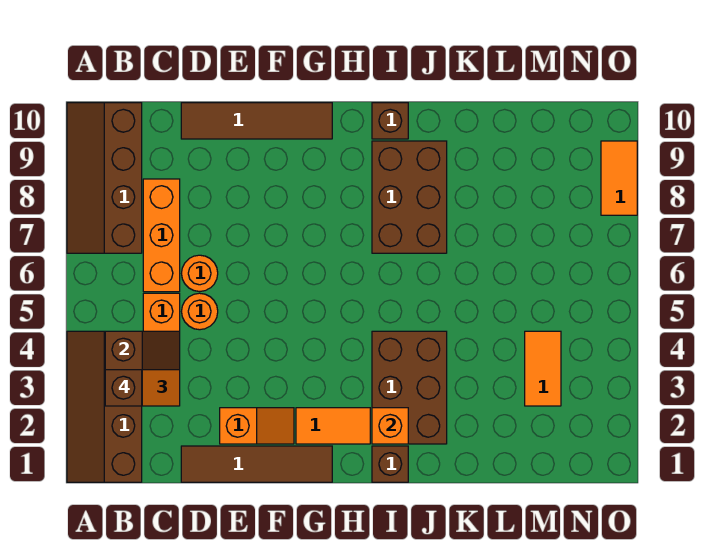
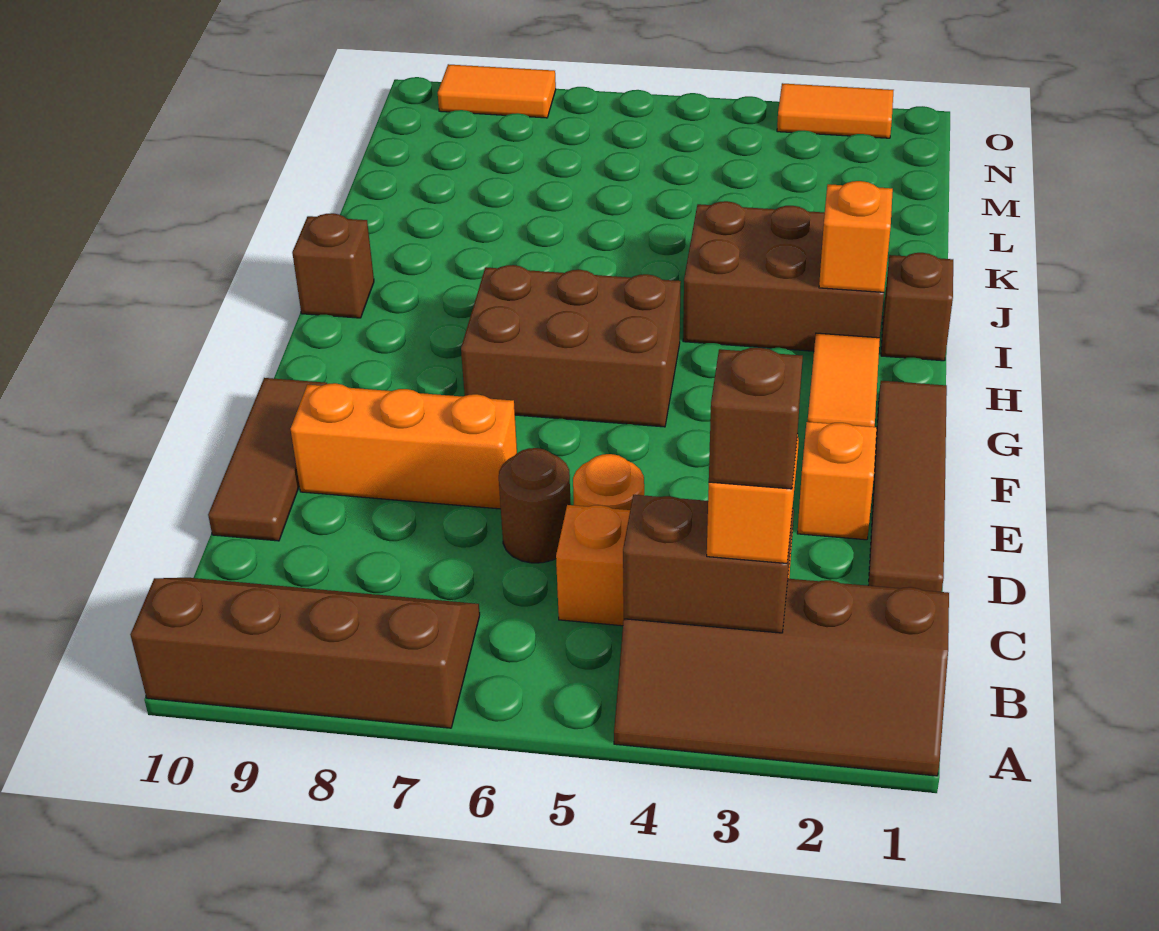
brown 2x4 slope [67,103,142,253] -> brown 2x4 slope turned to [130,578,480,728]
orange 1x3 brick [143,179,180,292] -> orange 1x3 brick moved to [291,383,517,509]
orange 1x1 round brick [182,255,218,292] -> brown 1x1 round brick [499,448,571,563]
brown 1x4 tile [181,103,332,139] -> brown 1x3 tile [208,378,327,541]
brown 2x3 brick [372,141,447,253] -> brown 2x3 brick moved to [461,265,681,427]
orange 1x2 tile [525,331,561,406] -> orange 1x2 tile moved to [777,83,894,138]

